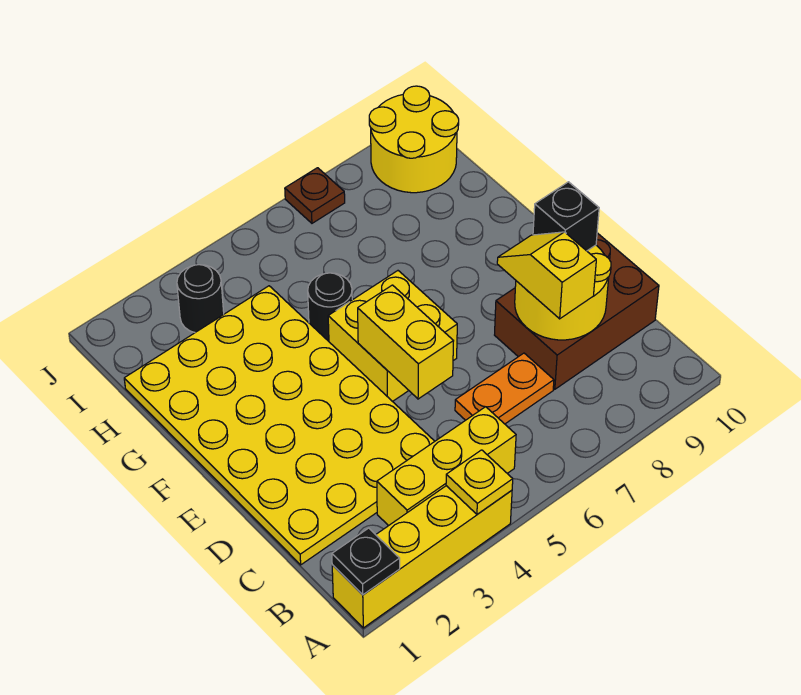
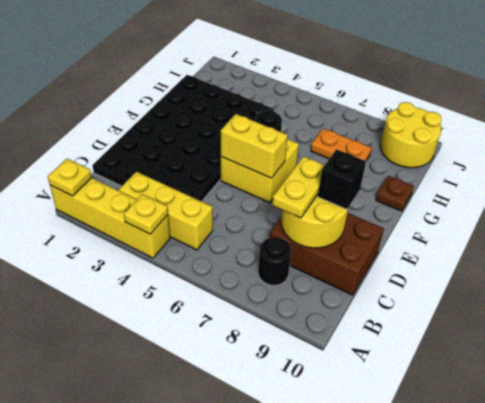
black 1x1 plate [332,528,400,595] -> yellow 1x1 plate [48,159,92,196]
yellow 4x6 plate [124,286,435,565] -> black 4x6 plate [92,75,274,201]
orange 1x2 plate [455,353,554,424] -> orange 1x2 plate moved to [311,128,372,161]
yellow 1x2 slope [497,232,596,319] -> yellow 1x2 plate [272,156,324,218]
yellow 1x2 brick [358,285,453,399] -> yellow 1x2 brick turned to [221,114,288,178]
black 1x1 round brick [177,265,224,332] -> black 1x1 round brick moved to [258,237,291,285]
brown 1x1 plate [285,168,345,223] -> brown 1x1 plate moved to [376,176,414,211]

